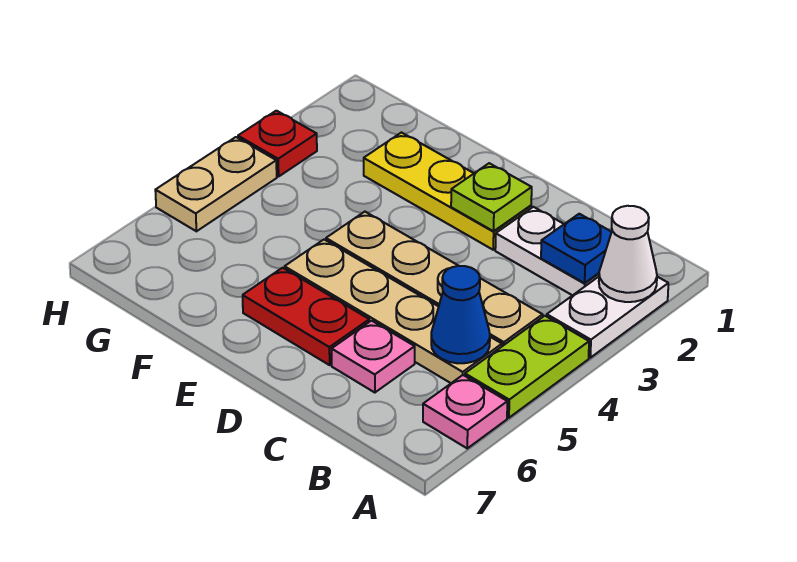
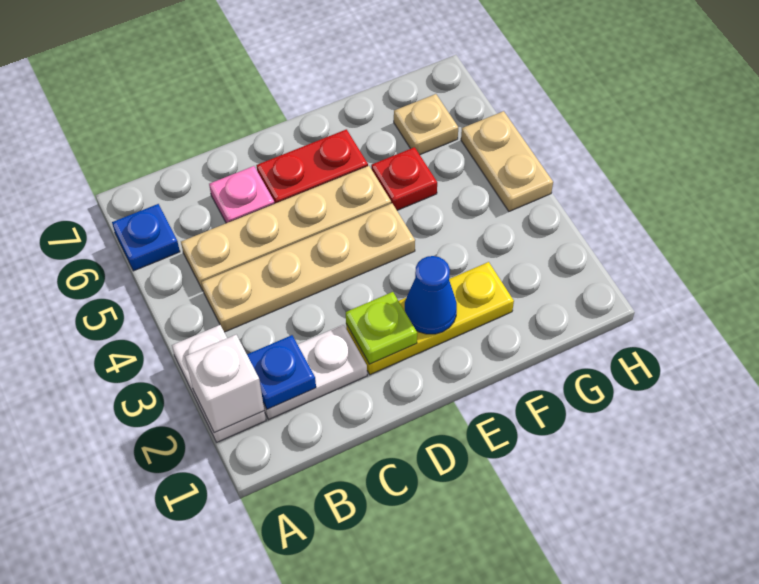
white 1x1 cone [599,206,657,302] -> white 1x1 brick [185,335,264,433]
lime 1x2 plate [465,316,589,418] -> none
pink 1x1 plate [423,375,507,448] -> blue 1x1 plate [112,204,180,271]
blue 1x1 cone [431,266,490,363] -> blue 1x1 cone moved to [405,256,457,334]
none -> tan 1x1 plate [394,94,458,154]
red 1x1 plate [238,111,317,177] -> red 1x1 plate moved to [371,147,437,210]

